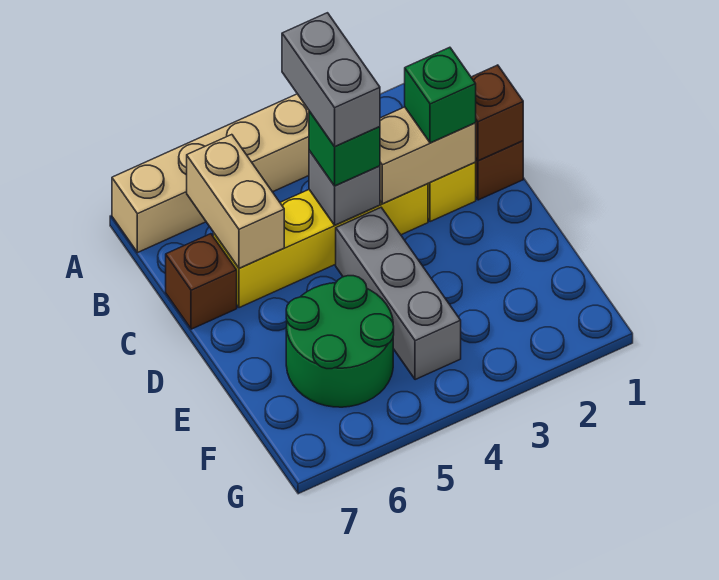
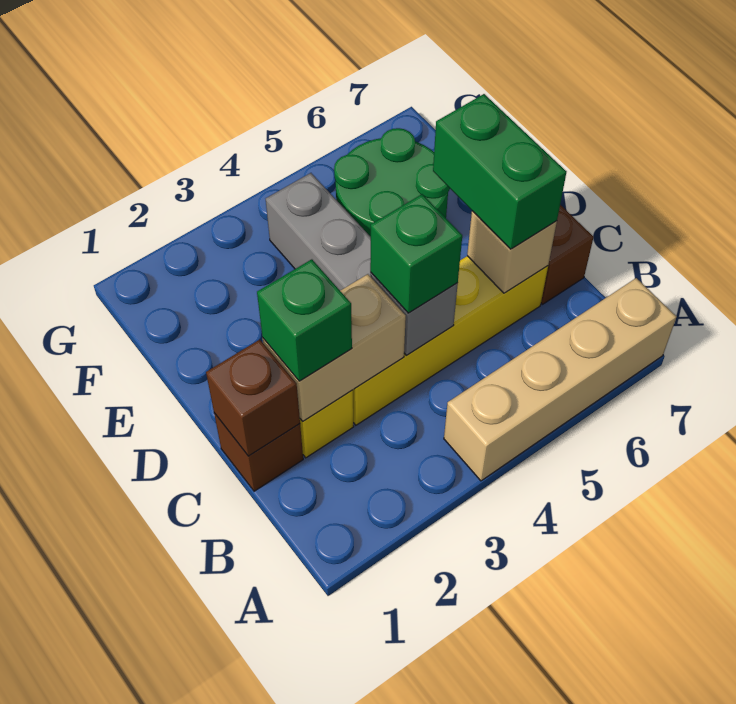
grey 1x2 brick [282,13,380,147] -> none
tan 1x2 brick [187,135,284,268] -> tan 1x1 brick [467,211,557,293]
none -> green 1x2 brick [433,94,567,249]

